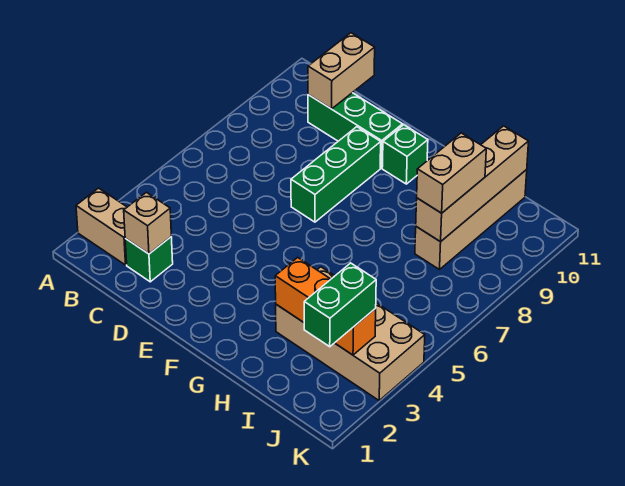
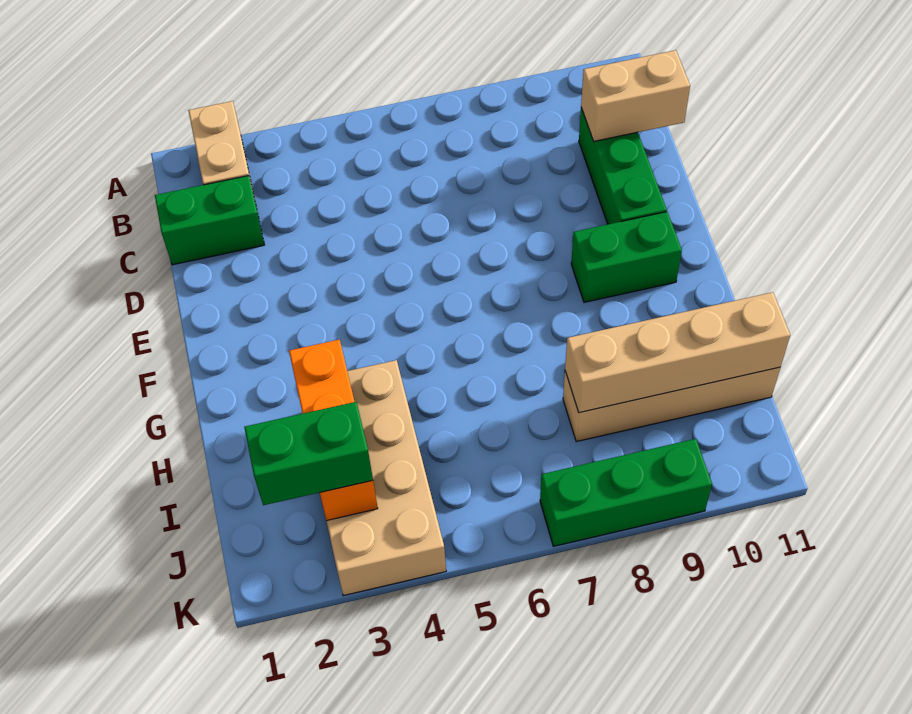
green 1x1 brick [125,237,173,282] -> green 1x2 brick [155,176,264,265]
tan 1x1 brick [124,192,171,254] -> none
green 1x3 brick [291,127,381,222] -> green 1x3 brick moved to [540,439,712,546]
green 1x1 brick [382,125,428,184] -> green 1x2 brick [571,212,682,302]
tan 1x2 brick [417,133,486,213] -> none

